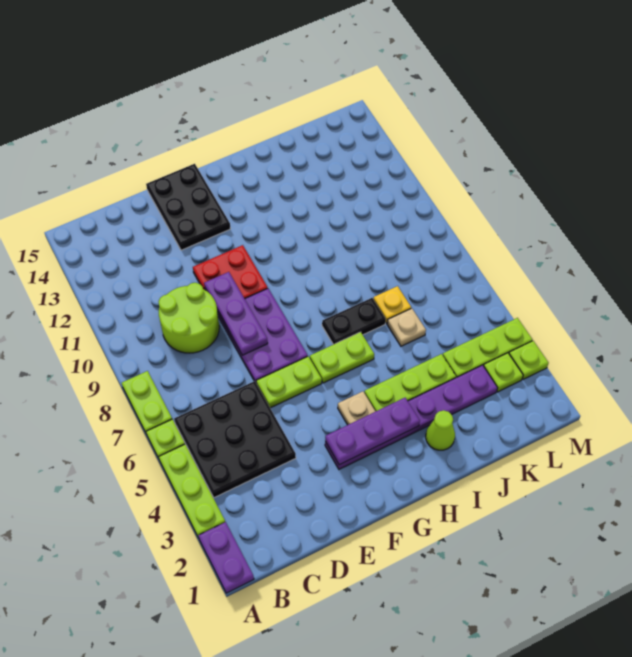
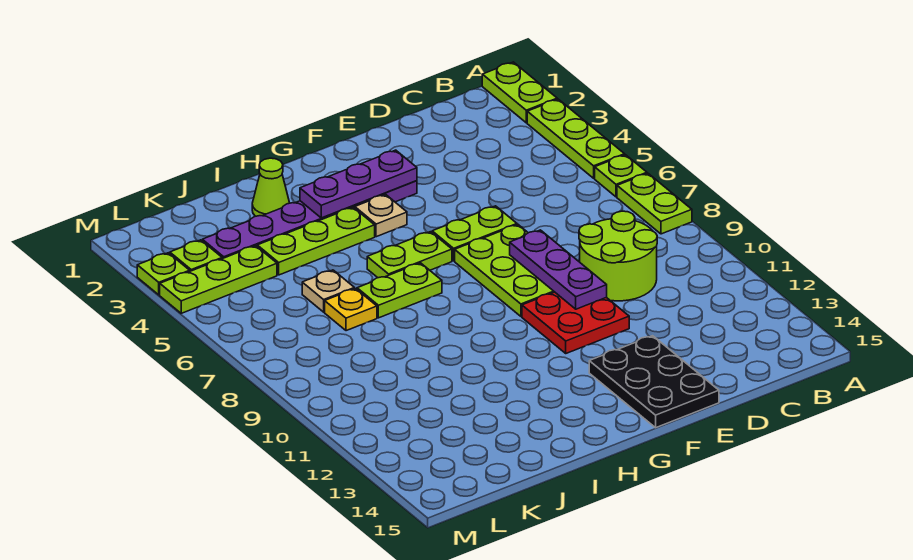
purple 1x2 plate [198,522,254,593] -> lime 1x2 plate [482,62,557,123]
black 3x3 plate [174,381,296,498] -> none
purple 2x3 plate [217,289,308,382] -> lime 2x3 plate [455,225,554,316]
black 1x2 plate [322,298,386,345] -> lime 1x2 plate [357,263,442,318]

